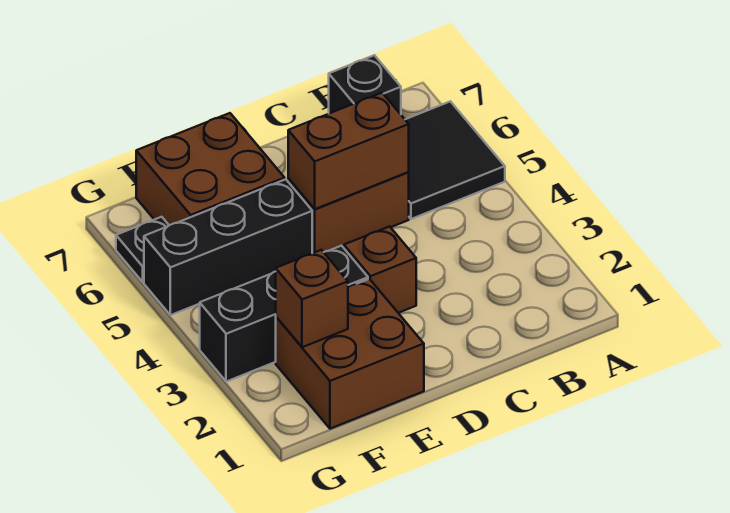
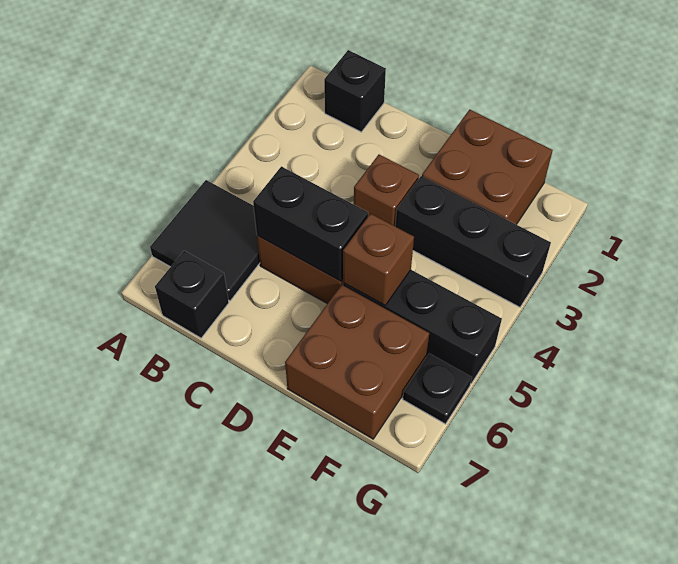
none -> black 1x1 brick [324,50,386,132]
brown 1x2 brick [288,93,409,209] -> black 1x2 brick [253,166,368,281]
brown 1x1 brick [276,250,348,347] -> brown 1x1 brick moved to [343,214,414,305]

